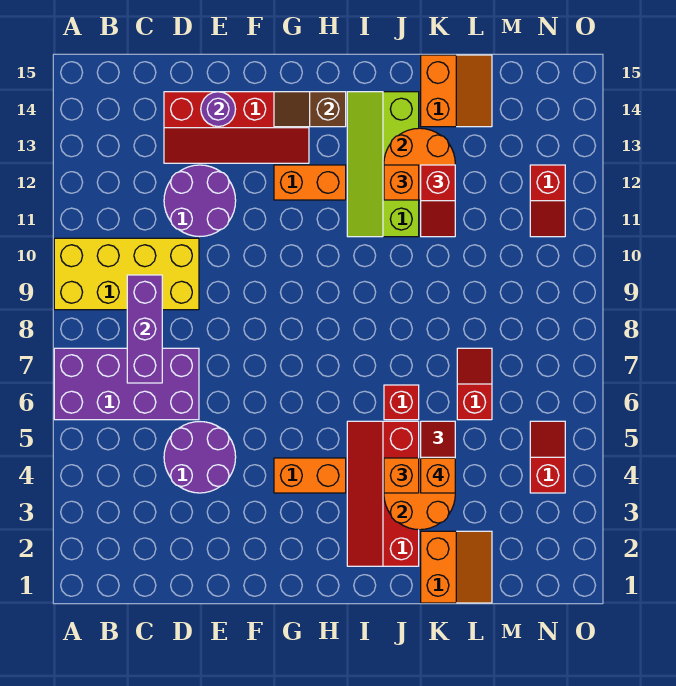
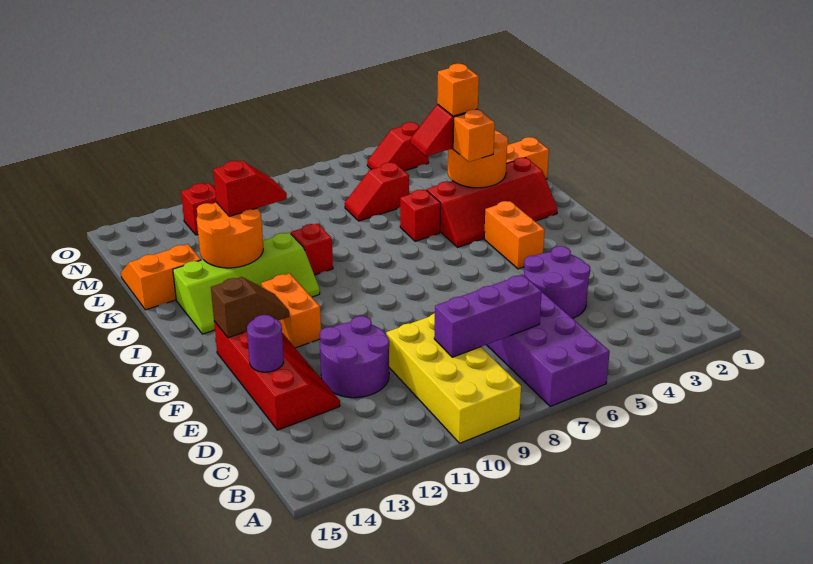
brown 1x2 slope [274,92,346,127] -> brown 1x2 slope turned to [211,277,289,338]
none -> red 1x1 brick [291,224,333,275]
orange 1x1 brick [384,165,419,200] -> none

